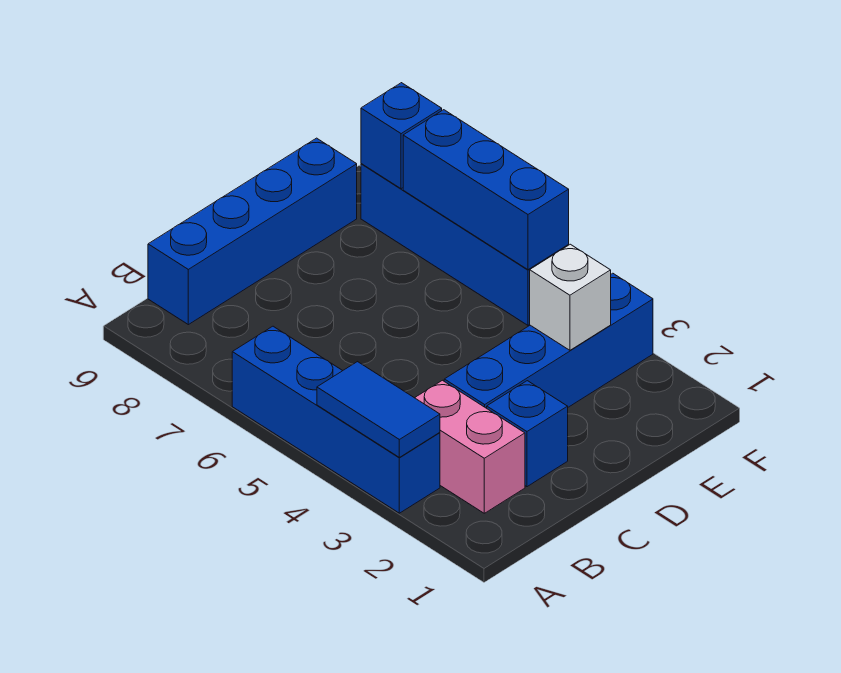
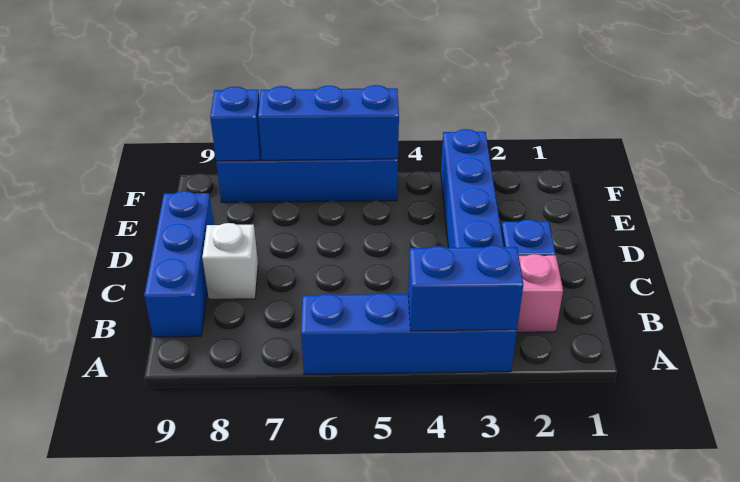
blue 1x2 tile [317,362,440,457] -> blue 1x2 brick [408,245,523,331]
blue 1x4 brick [148,138,357,325] -> blue 1x3 brick [144,191,214,337]
white 1x1 brick [530,244,611,350] -> white 1x1 brick moved to [202,223,258,299]

